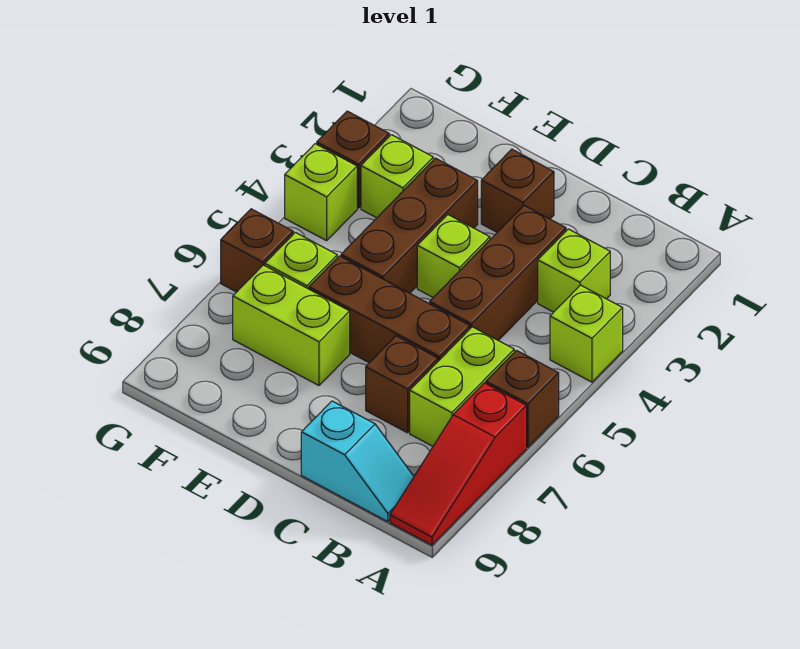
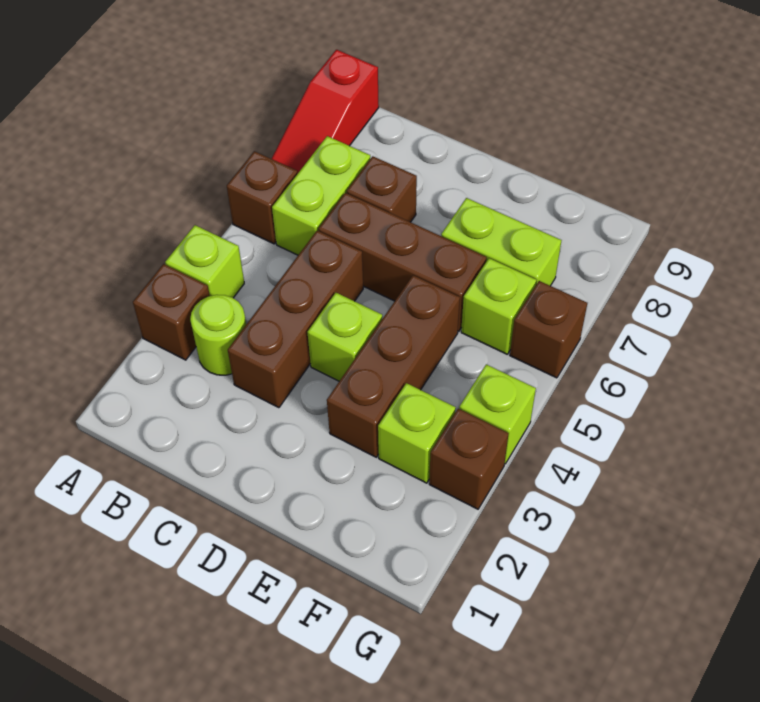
red 1x3 slope [390,383,527,545] -> red 1x3 slope turned to [272,50,379,174]
lime 1x1 brick [538,229,610,312] -> lime 1x1 round brick [190,295,246,375]
cyan 1x2 slope [301,401,414,521] -> none
brown 1x1 brick [481,149,554,232] -> brown 1x1 brick moved to [133,264,210,360]

